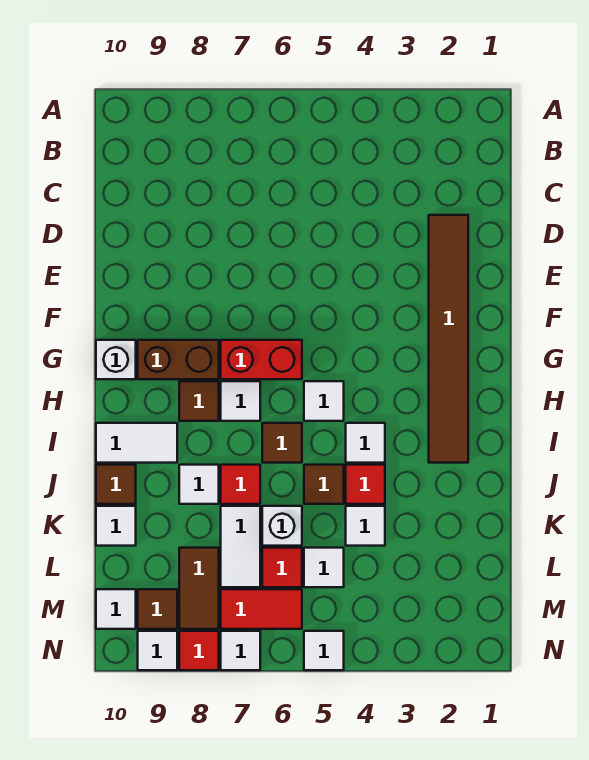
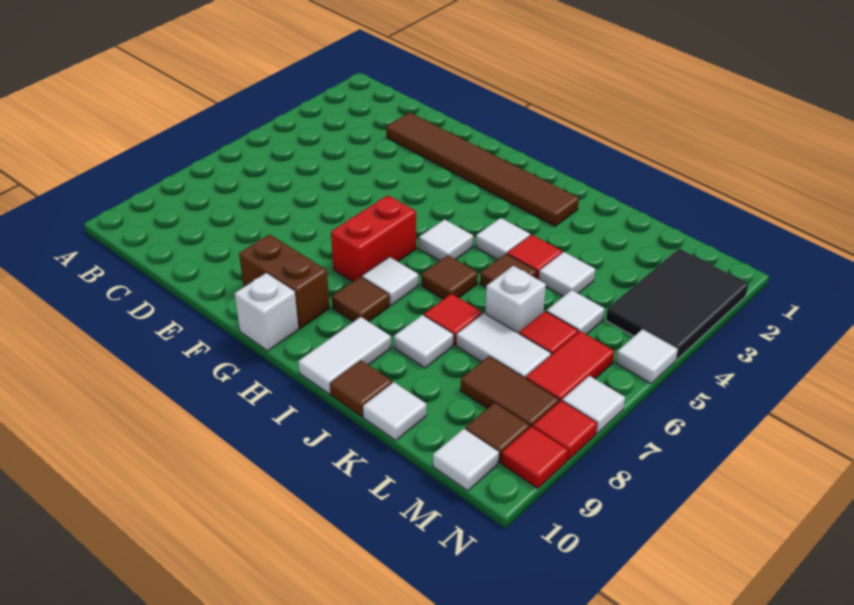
brown 1x2 brick [138,340,219,379] -> brown 1x2 brick turned to [239,234,330,329]
none -> black 2x3 tile [606,249,749,360]
white 1x1 tile [138,631,177,670] -> red 1x1 tile [502,426,568,488]

